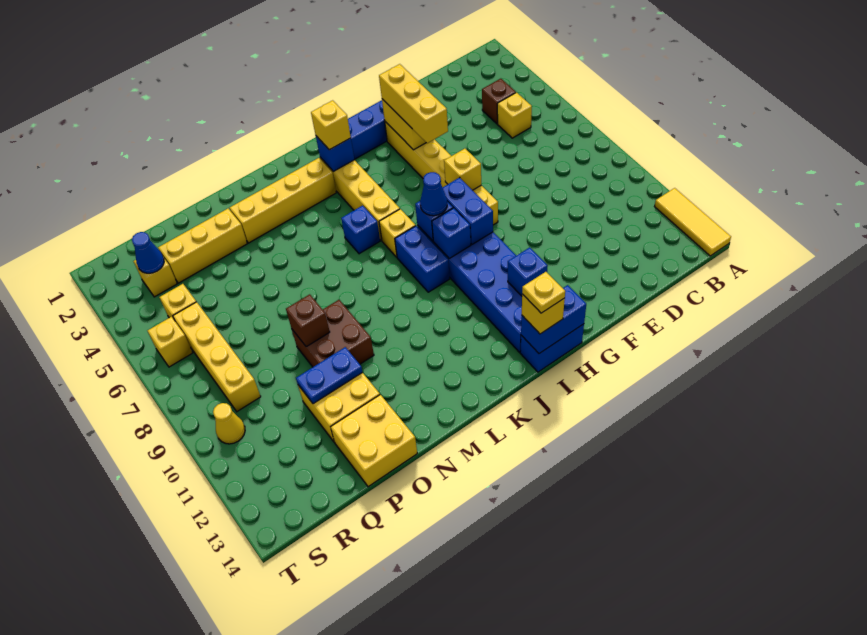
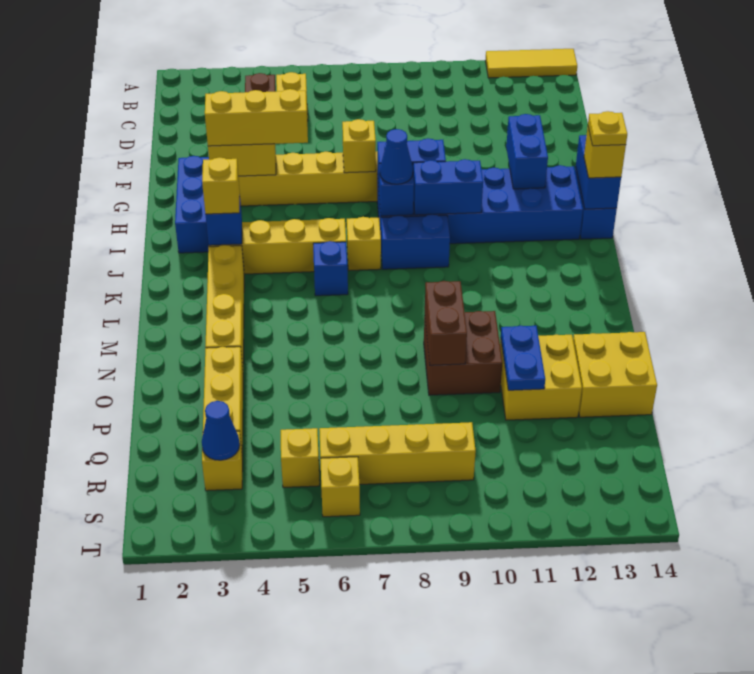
blue 1x1 brick [508,247,548,296] -> blue 1x2 brick [506,114,548,189]
blue 1x1 brick [432,208,471,259] -> blue 1x2 brick [413,159,483,215]
brown 1x1 brick [286,294,330,347] -> brown 1x2 brick [425,281,467,365]
yellow 1x1 cone [213,403,245,444] -> none

